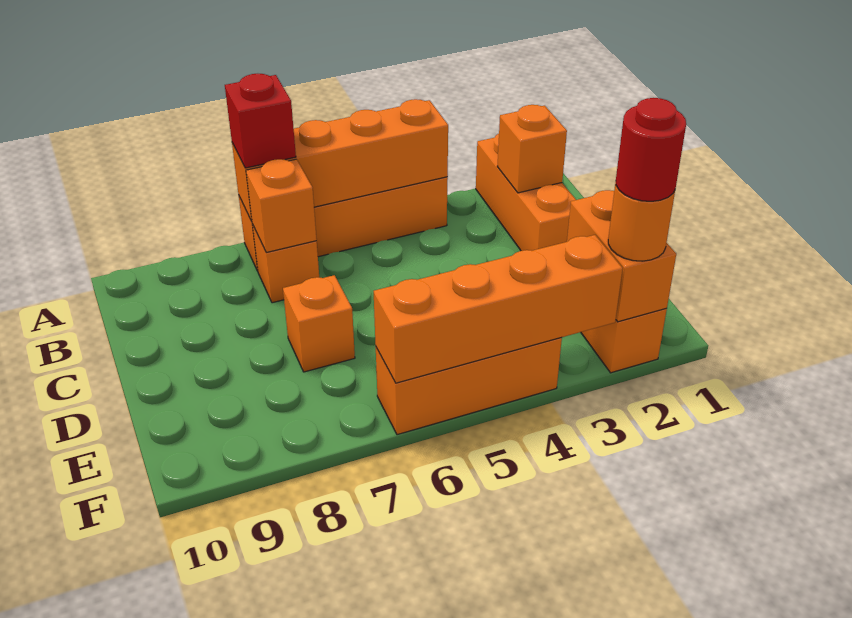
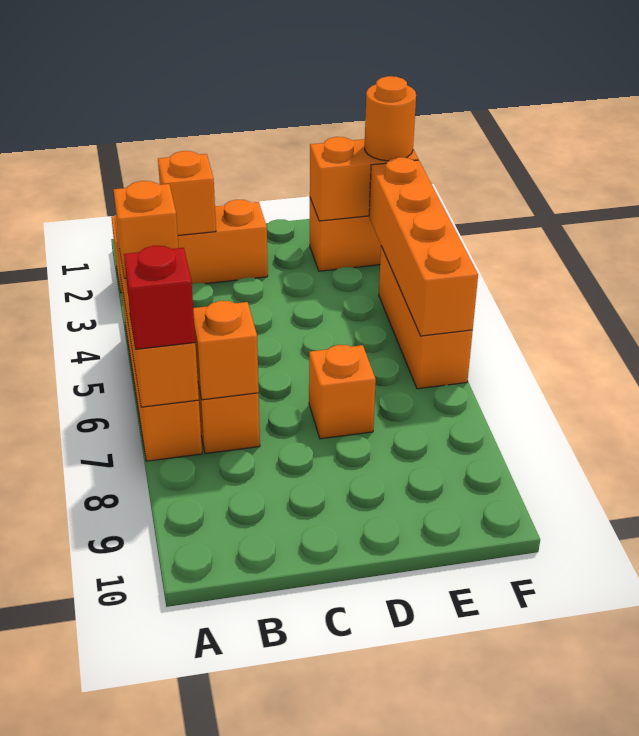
none -> orange 1x1 brick [114,181,178,278]
red 1x1 round brick [616,98,686,201] -> none

